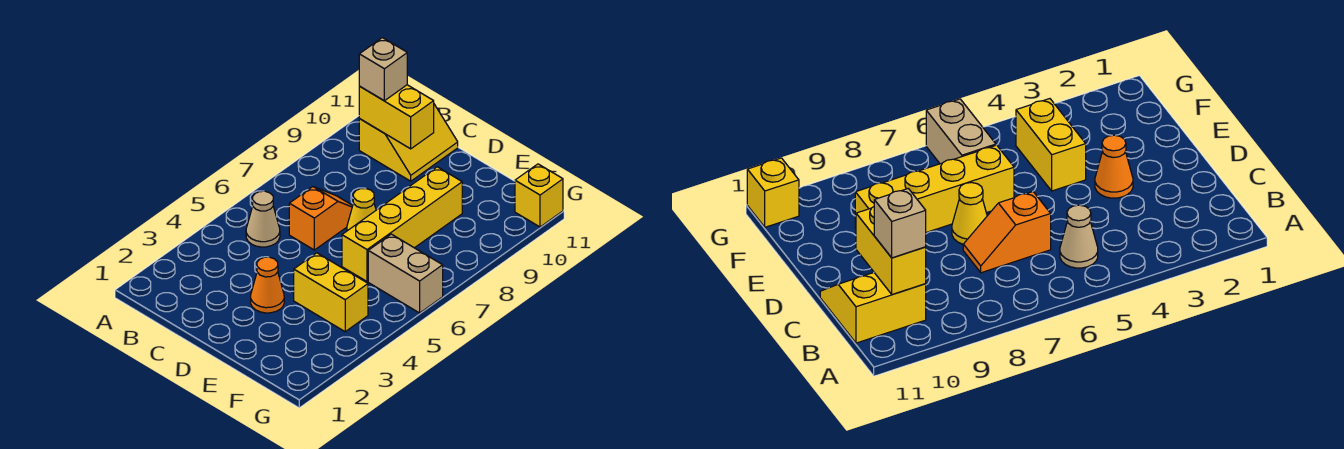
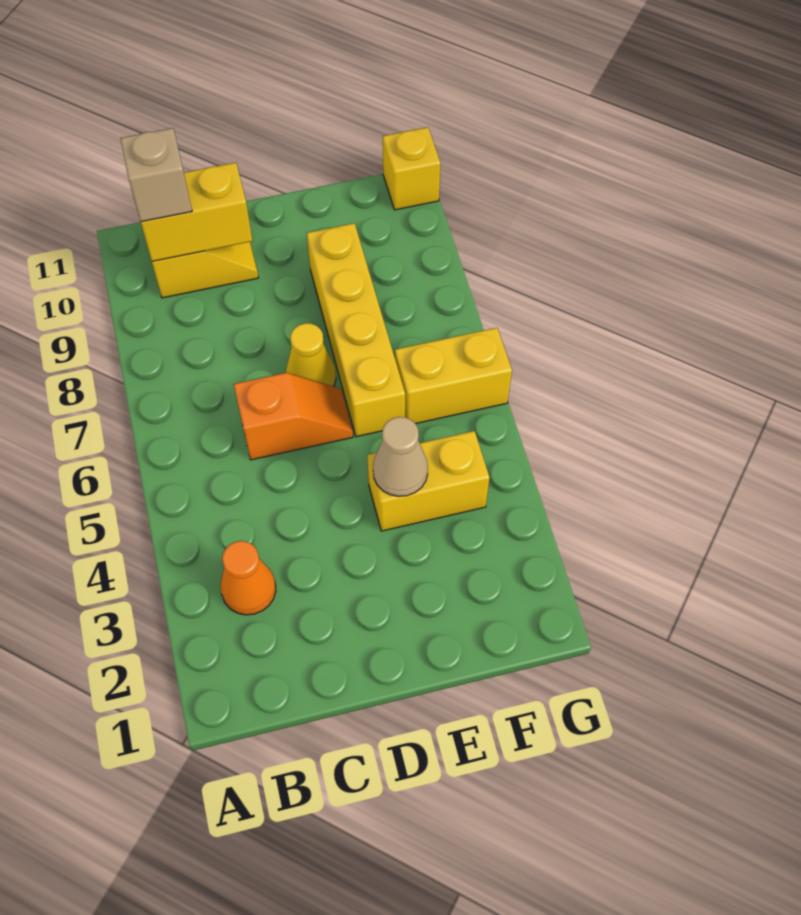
tan 1x1 cone [246,191,280,247] -> tan 1x1 cone moved to [373,417,428,496]
orange 1x2 slope [289,187,353,250] -> orange 1x2 slope turned to [234,373,353,460]
orange 1x1 cone [251,257,284,313] -> orange 1x1 cone moved to [221,541,276,615]
tan 1x2 brick [368,234,443,313] -> yellow 1x2 brick [395,328,512,424]

